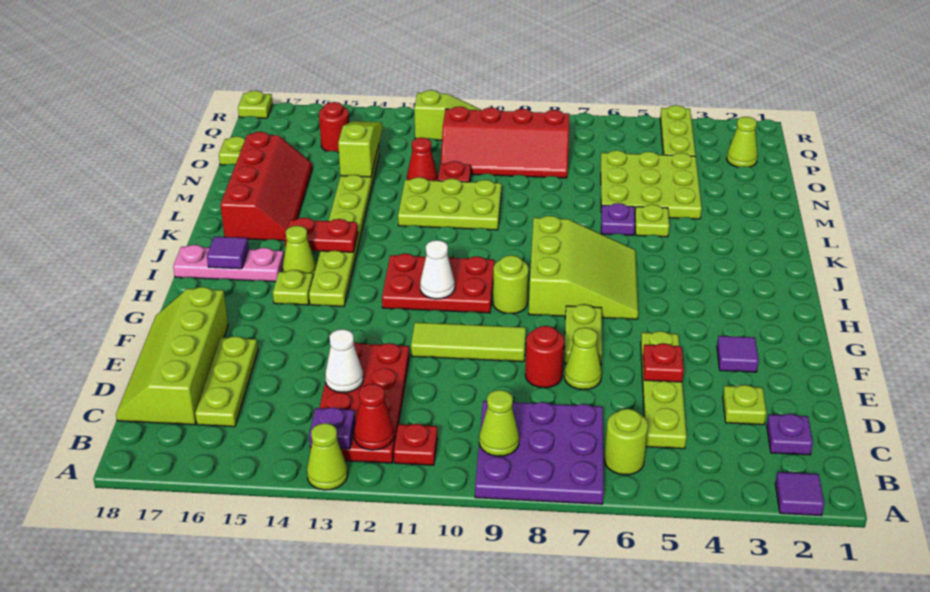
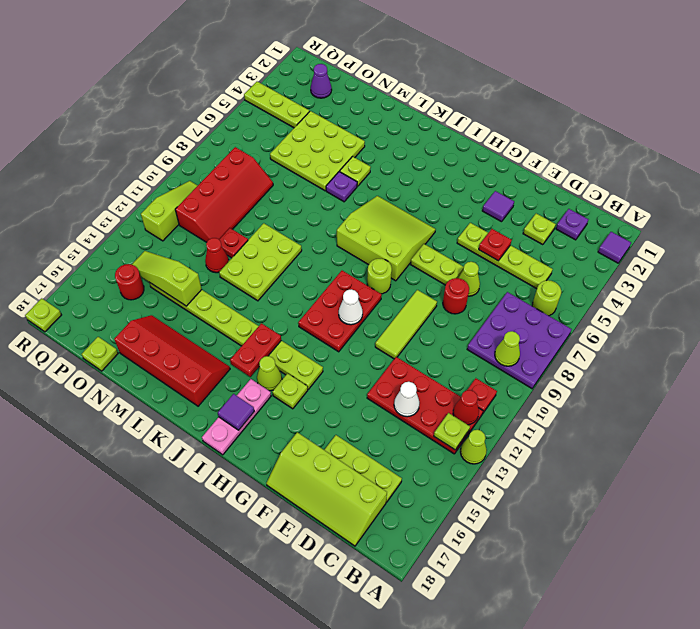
purple 1x1 plate [309,407,355,449] -> lime 1x1 plate [434,413,470,450]
lime 1x1 cone [727,117,758,167] -> purple 1x1 cone [311,64,332,98]

